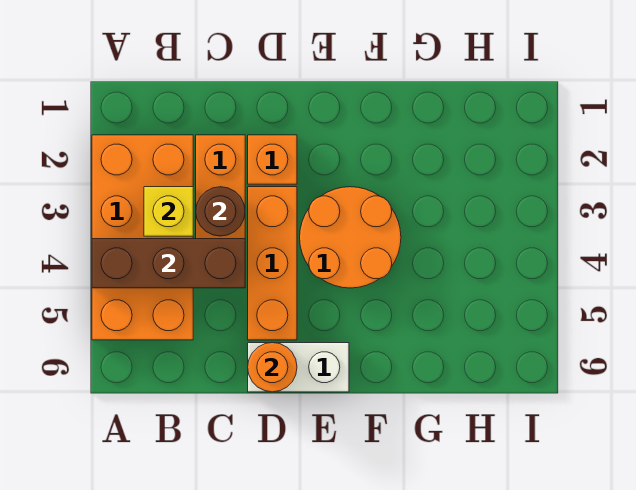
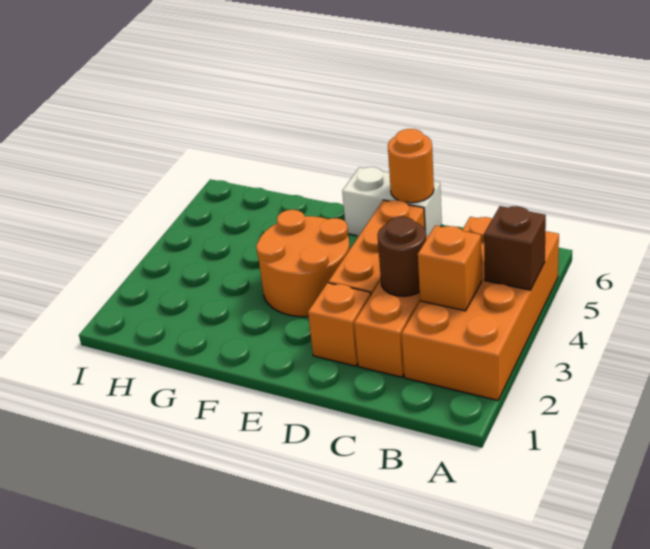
brown 1x3 brick [92,239,245,288] -> brown 1x1 brick [484,206,546,290]
yellow 1x1 brick [144,187,193,236] -> orange 1x1 brick [418,226,482,311]

